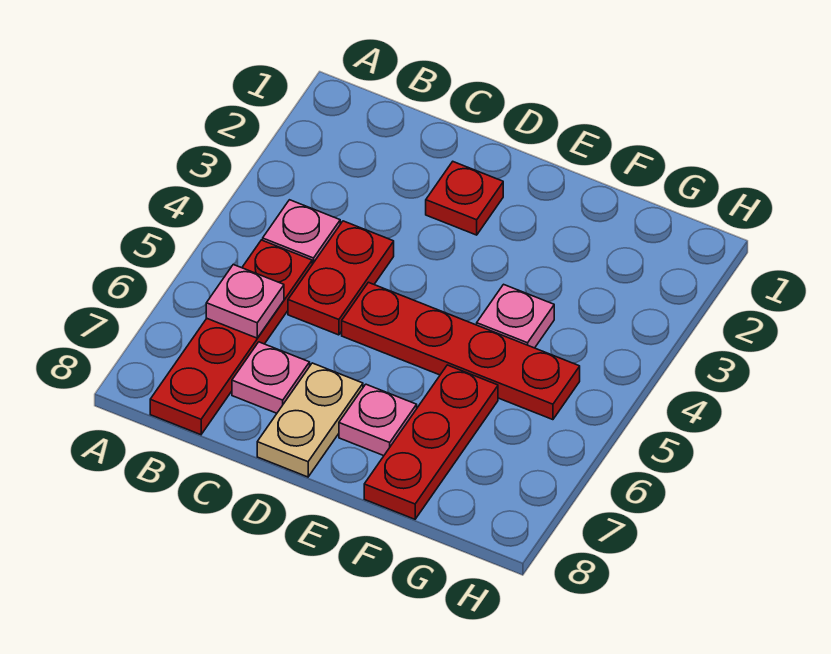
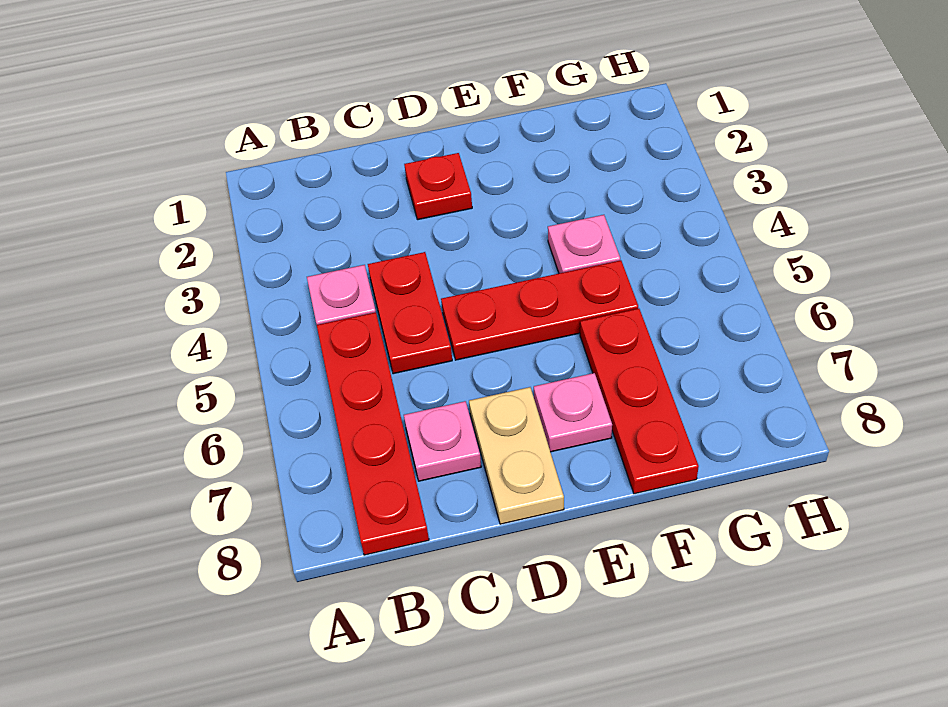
pink 1x1 plate [206,264,284,338] -> none
red 1x4 plate [342,282,580,420] -> red 1x3 plate [441,260,638,360]

